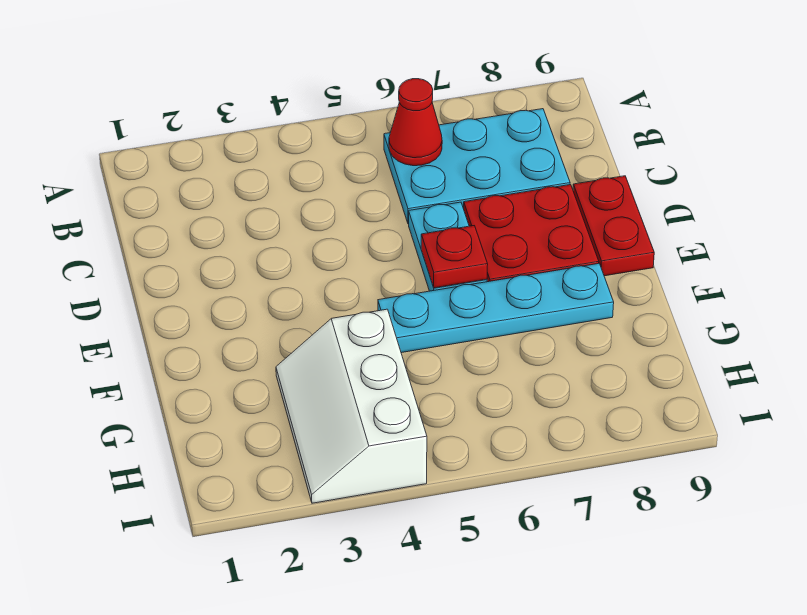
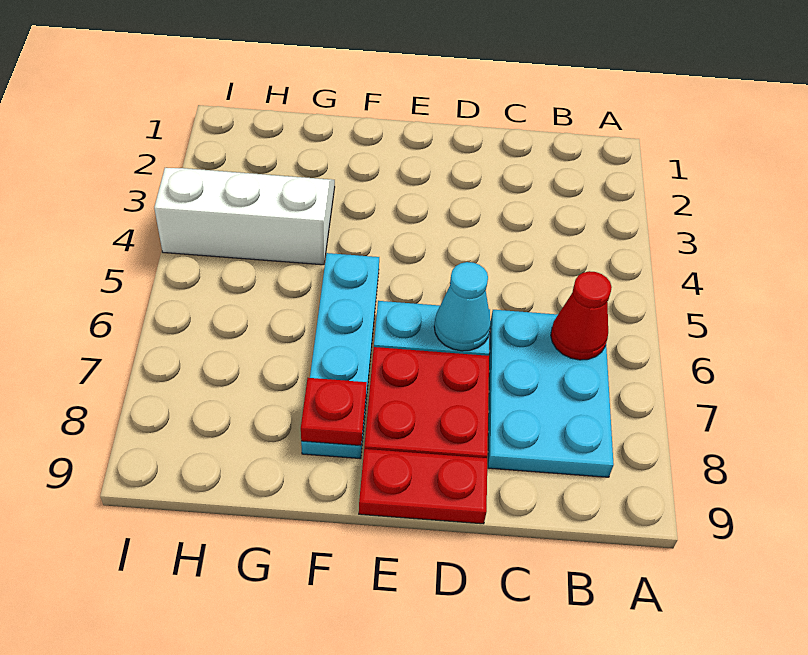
none -> cyan 1x1 cone [434,262,491,351]
red 1x1 plate [421,226,488,288] -> red 1x1 plate moved to [301,378,367,446]

